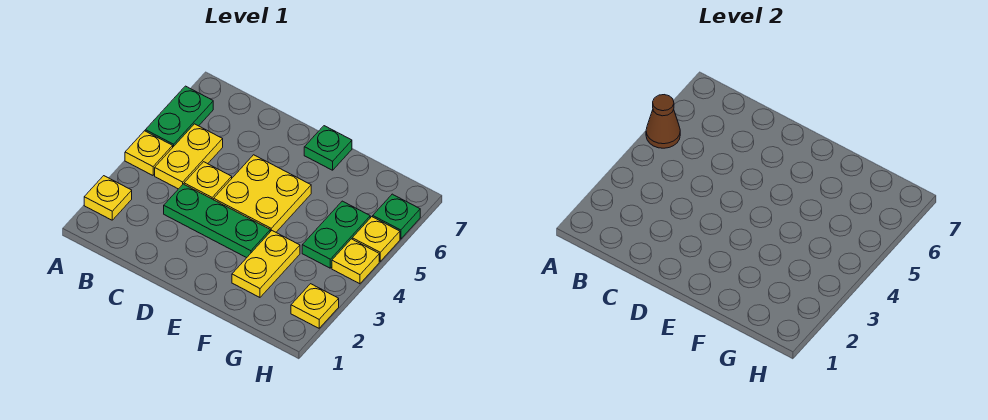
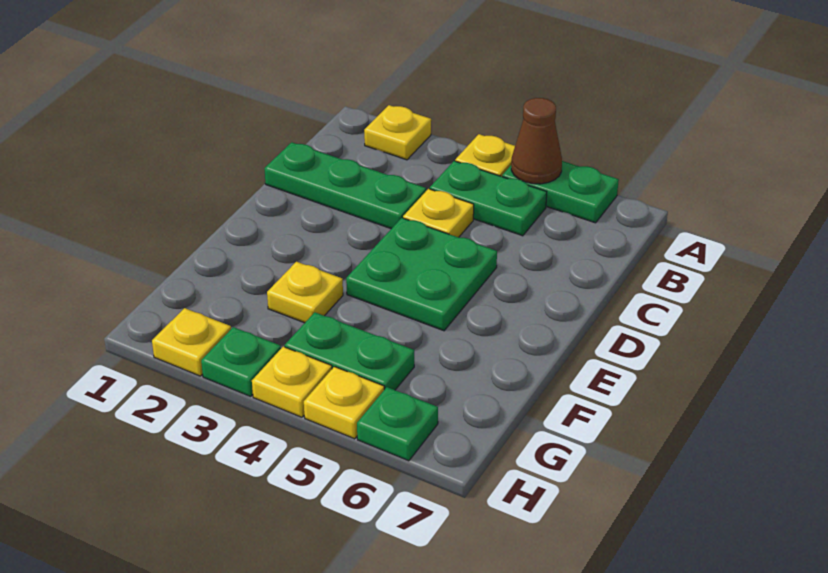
yellow 1x2 plate [155,124,223,189] -> green 1x2 plate [430,161,547,236]
green 1x3 plate [164,184,270,258] -> green 1x3 plate turned to [264,142,426,229]
yellow 2x2 plate [214,155,311,232] -> green 2x2 plate [346,218,497,331]
green 1x1 plate [304,126,352,170] -> green 1x1 plate moved to [201,327,281,396]
yellow 1x2 plate [232,231,300,297] -> yellow 1x1 plate [267,262,343,323]

